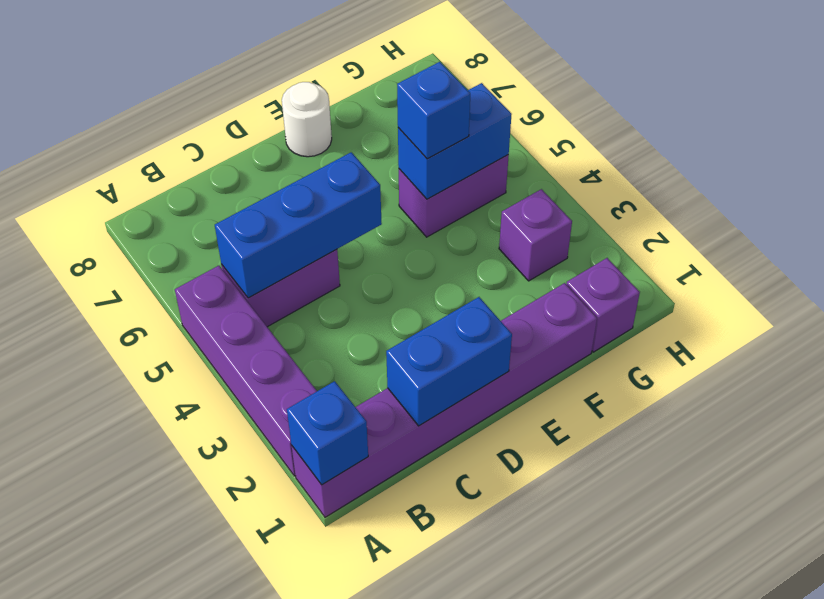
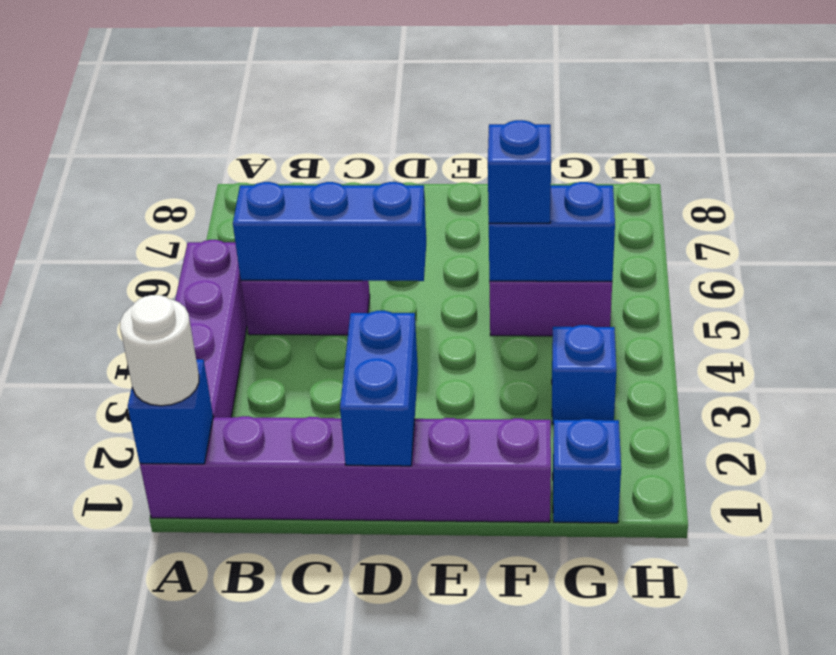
blue 1x2 brick [386,297,512,426] -> blue 1x2 brick turned to [340,311,418,466]
white 1x1 round brick [282,82,332,157] -> white 1x1 round brick moved to [120,295,199,406]
purple 1x1 brick [566,258,640,352] -> blue 1x1 brick [553,419,621,523]
purple 1x1 brick [499,189,572,281] -> blue 1x1 brick [552,325,617,424]

